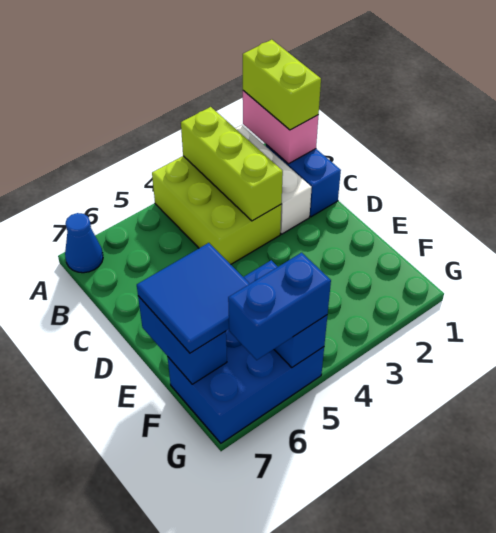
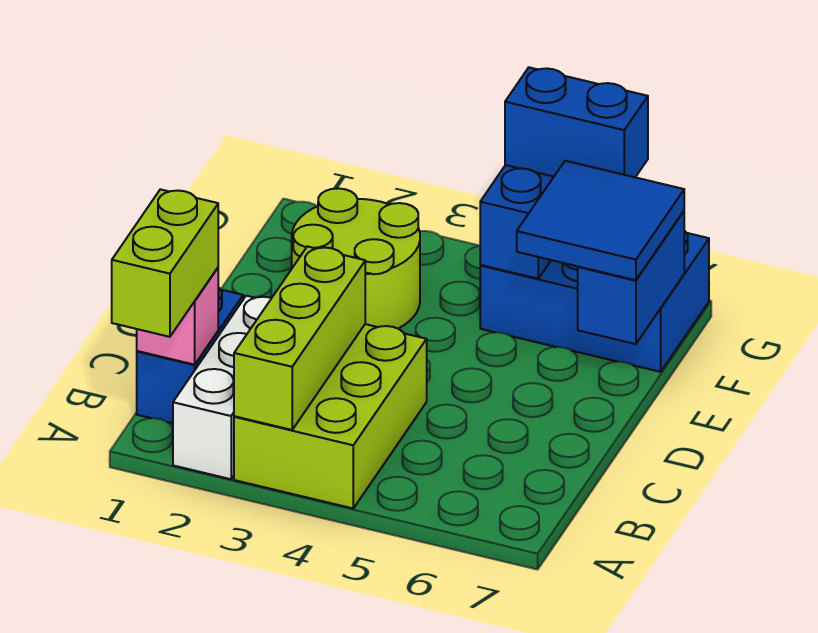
pink 1x2 brick [243,91,318,164] -> pink 1x1 brick [137,268,218,365]
blue 1x1 cone [65,213,103,273] -> none
none -> lime 2x2 round brick [292,188,420,329]

